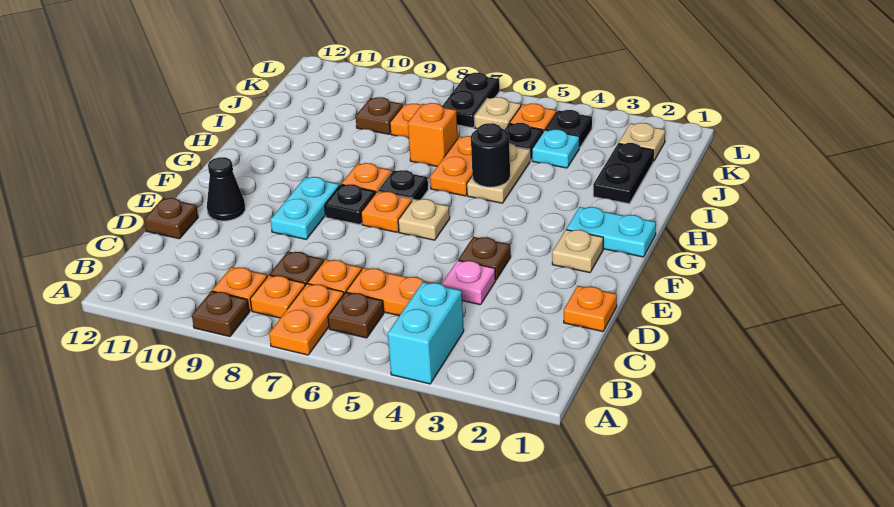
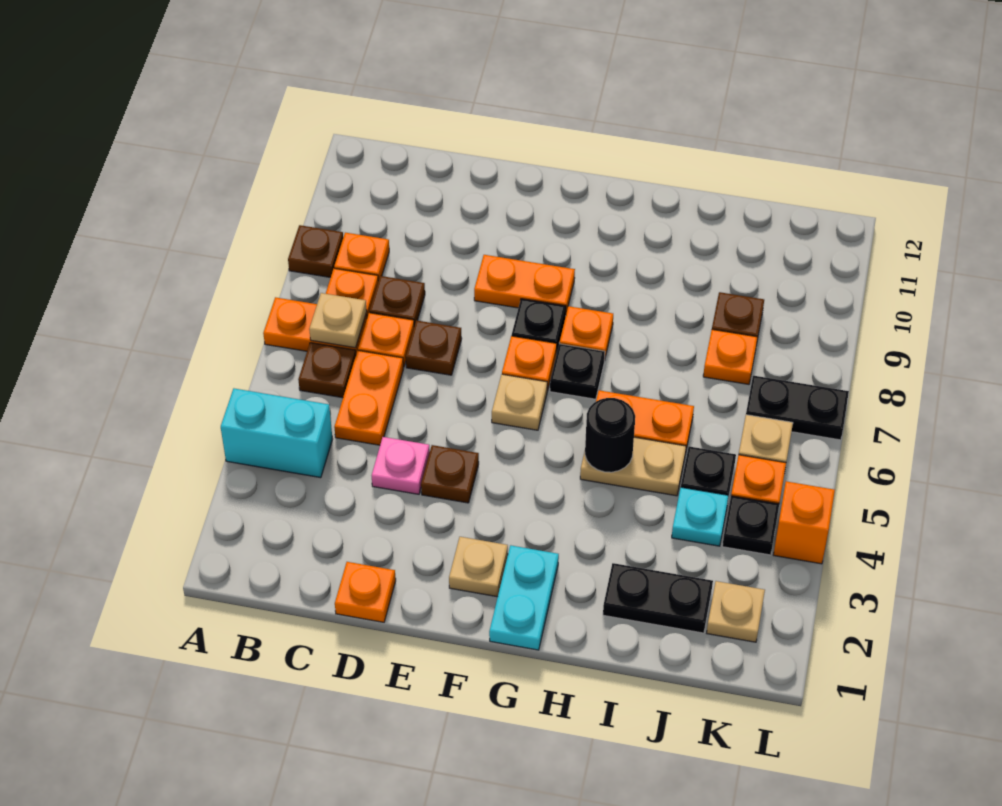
none -> tan 1x1 plate [309,293,367,348]
brown 1x1 plate [144,198,198,239] -> brown 1x1 plate moved to [406,320,462,375]
cyan 1x2 plate [270,177,339,239] -> orange 1x2 plate [474,255,575,313]
black 1x1 cone [207,157,245,221] -> none
orange 1x1 brick [408,103,458,166] -> orange 1x1 brick moved to [773,481,835,564]

